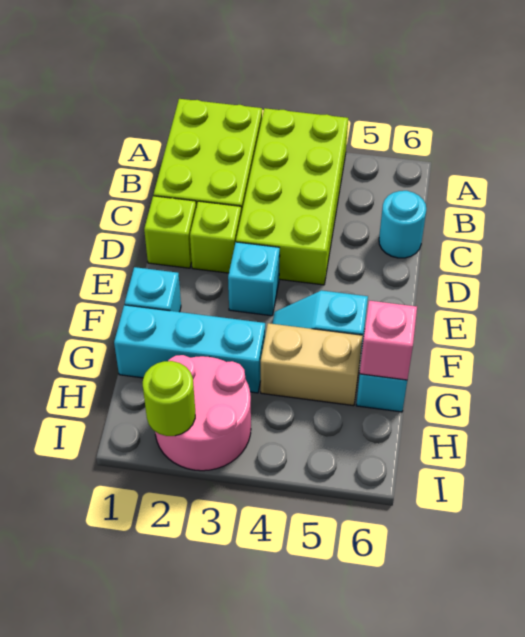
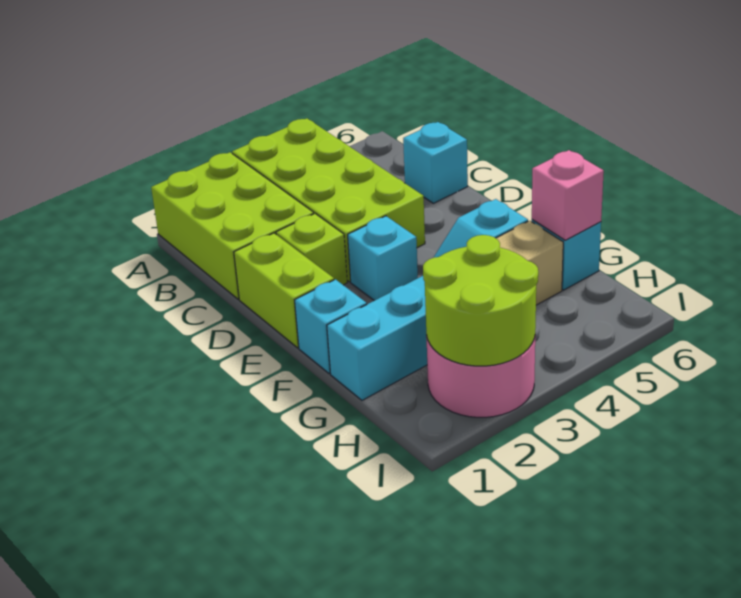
cyan 1x1 round brick [379,191,426,258] -> cyan 1x1 brick [403,122,468,203]
lime 1x1 brick [144,196,196,268] -> lime 1x2 brick [234,233,334,348]
lime 1x1 round brick [143,361,195,436] -> lime 2x2 round brick [423,235,538,366]

